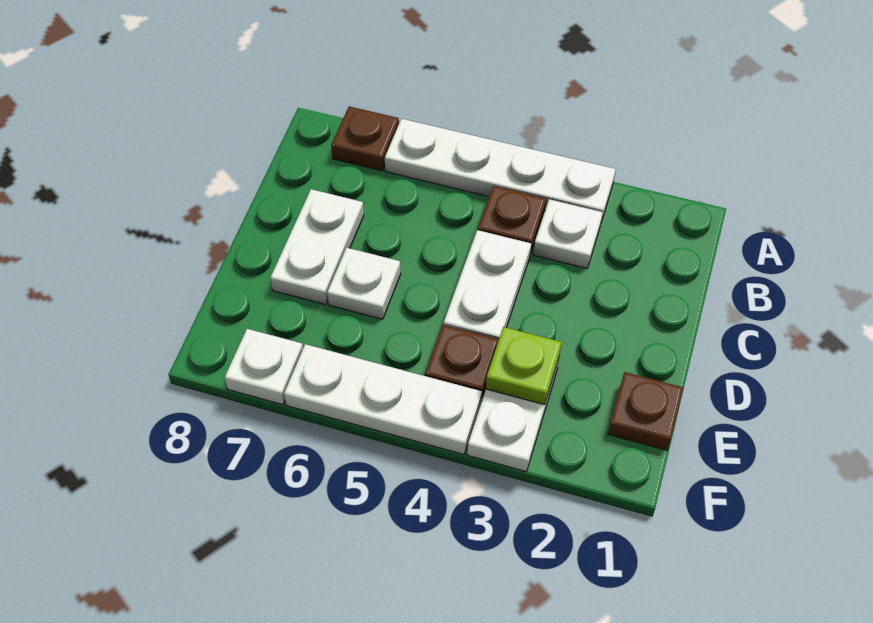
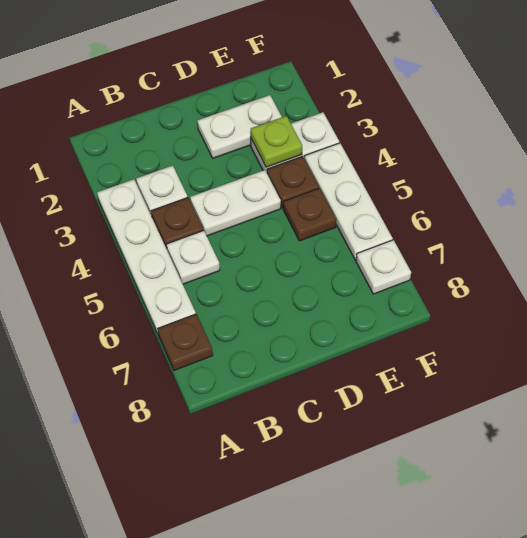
white 1x2 plate [270,189,364,305] -> white 1x2 plate moved to [198,95,282,158]
white 1x1 plate [327,248,401,319] -> white 1x1 plate moved to [167,230,220,284]
brown 1x1 plate [608,372,683,450] -> brown 1x1 plate moved to [283,188,336,241]

